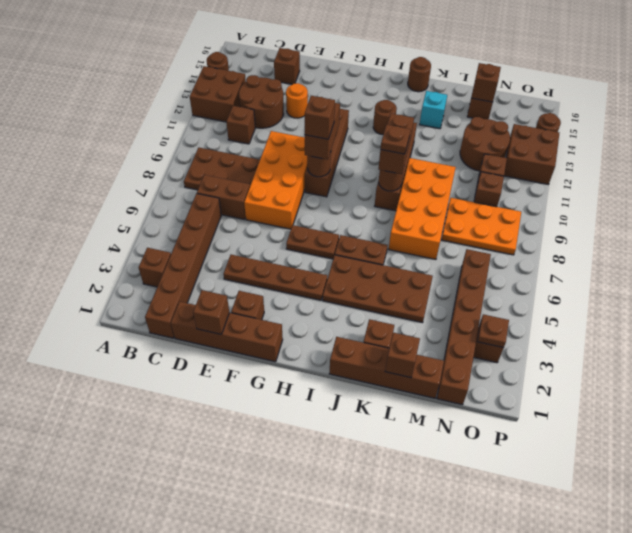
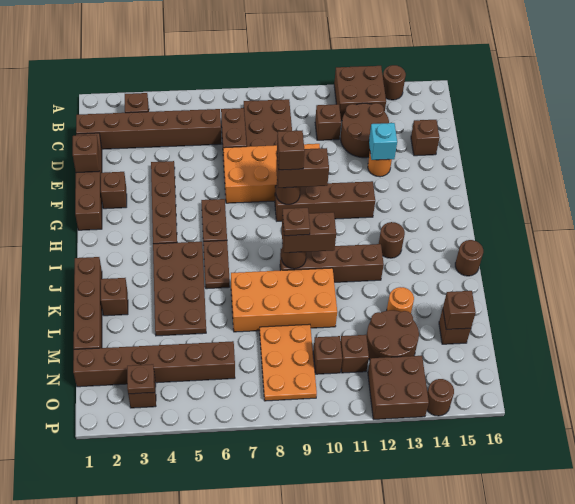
cyan 1x1 brick [420,91,447,129] -> cyan 1x1 brick moved to [369,123,397,160]
brown 1x1 brick [385,333,420,378] -> none
none -> orange 1x1 round brick [387,287,414,313]

